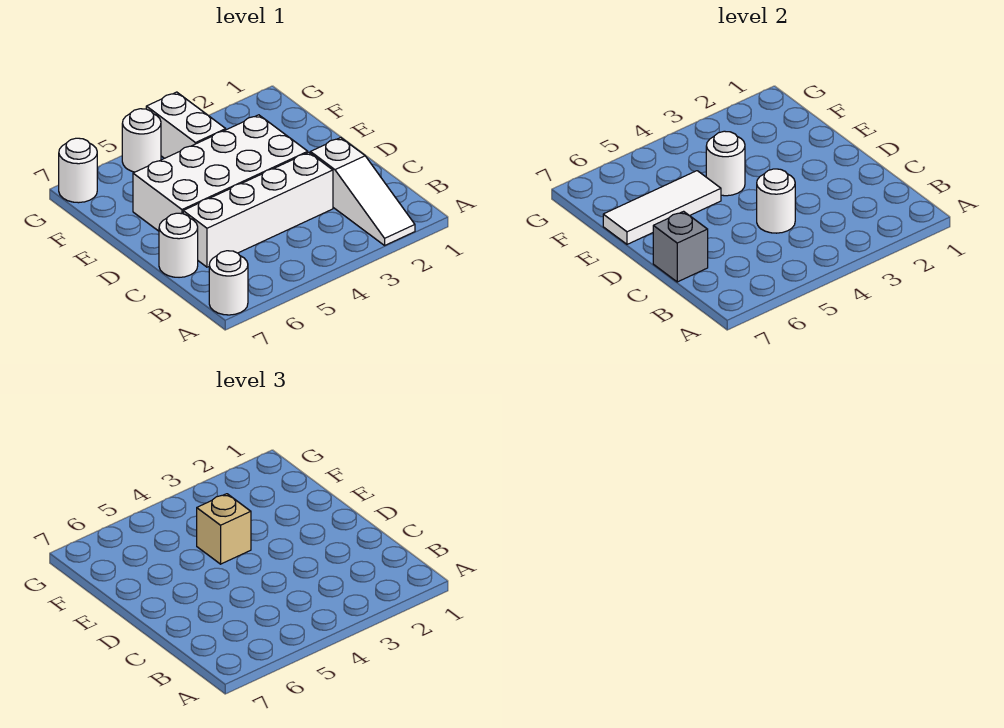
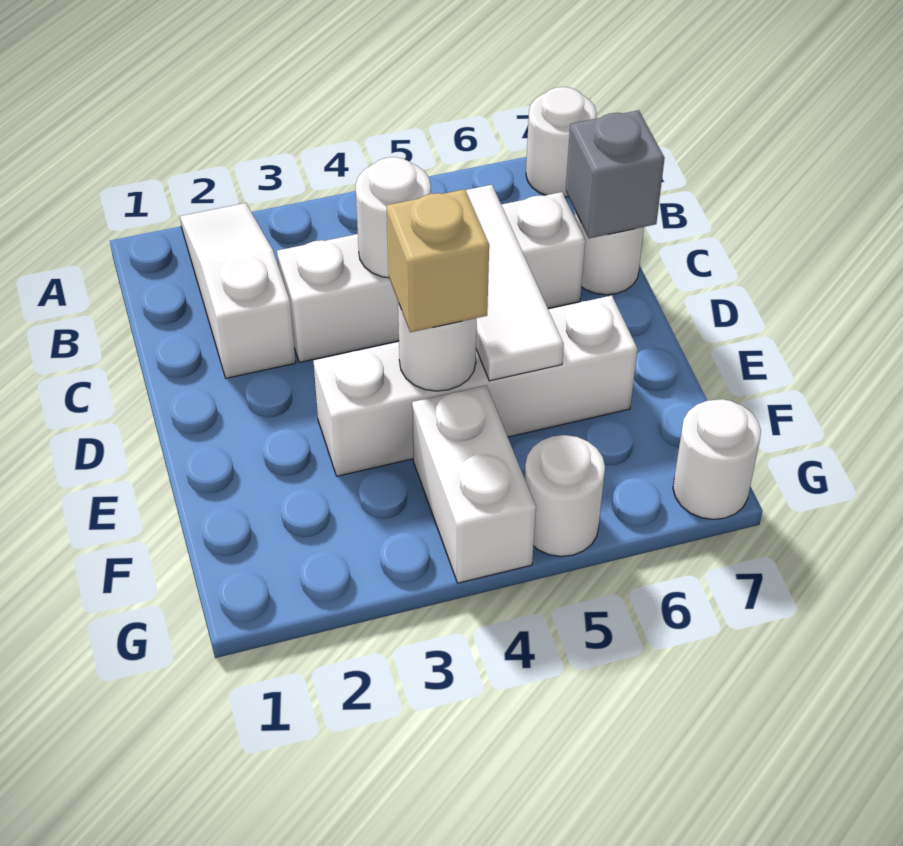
white 2x4 brick [133,115,308,231] -> white 1x4 brick [314,296,637,476]
white 1x3 tile [603,171,721,244] -> white 1x3 tile turned to [466,185,564,381]

